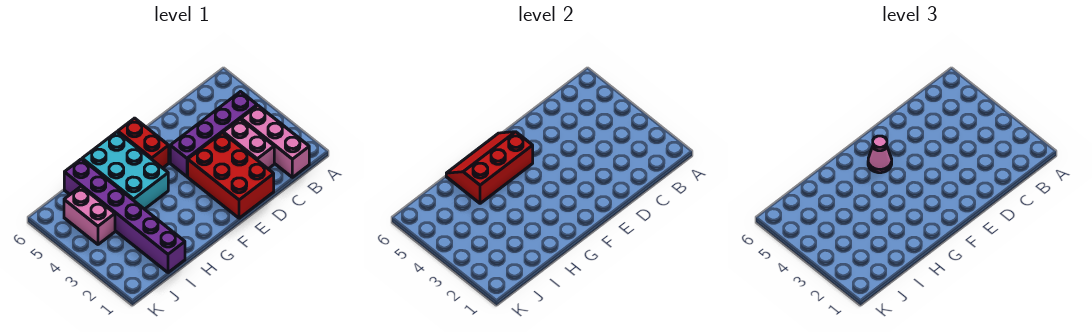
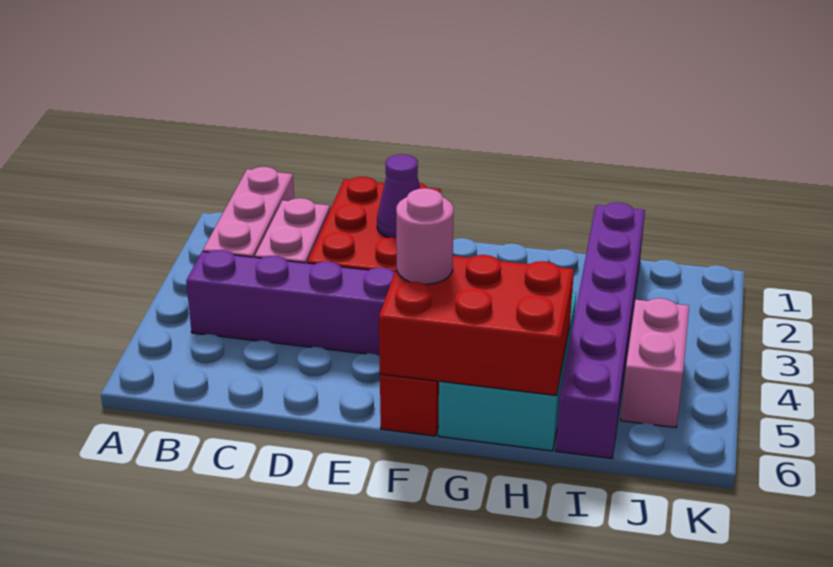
none -> purple 1x1 cone [377,154,420,238]
red 2x3 slope [446,132,533,203] -> red 2x3 brick [379,255,574,396]
pink 1x1 cone [868,136,892,173] -> pink 1x1 round brick [396,188,454,284]

